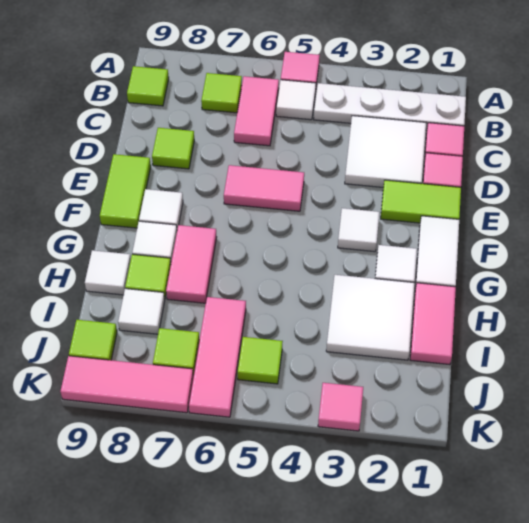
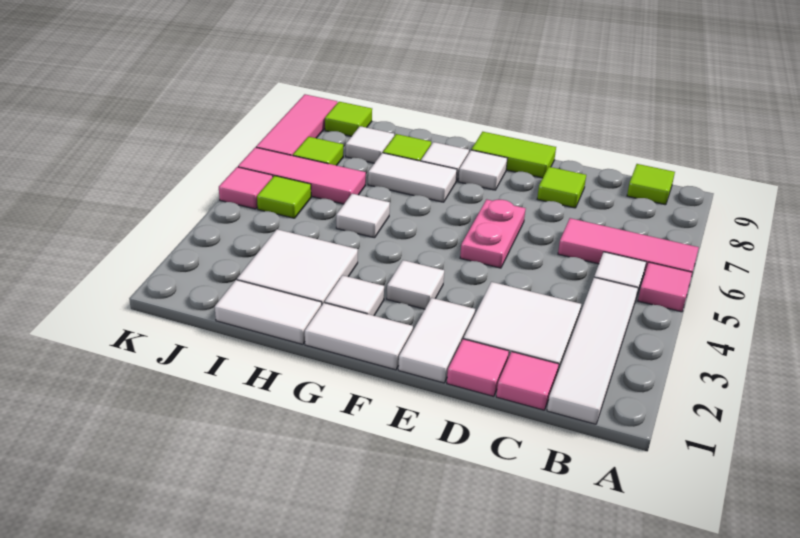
white 1x4 plate [314,83,466,130] -> white 1x4 tile [547,277,638,424]
pink 1x2 tile [234,76,279,146] -> pink 1x3 tile [558,218,699,275]
lime 1x1 tile [201,73,242,113] -> none
lime 1x2 tile [381,180,461,223] -> white 1x2 tile [398,298,475,383]
pink 1x2 tile [224,165,304,211] -> pink 1x2 plate [460,199,526,268]
pink 1x2 tile [166,225,217,303] -> white 1x2 tile [368,153,457,202]
pink 1x2 tile [410,283,456,365] -> white 1x2 tile [215,280,322,344]
white 1x1 tile [85,250,131,295] -> white 1x1 tile moved to [336,194,390,238]
pink 1x1 tile [318,383,363,431] -> pink 1x1 tile moved to [219,167,273,209]

